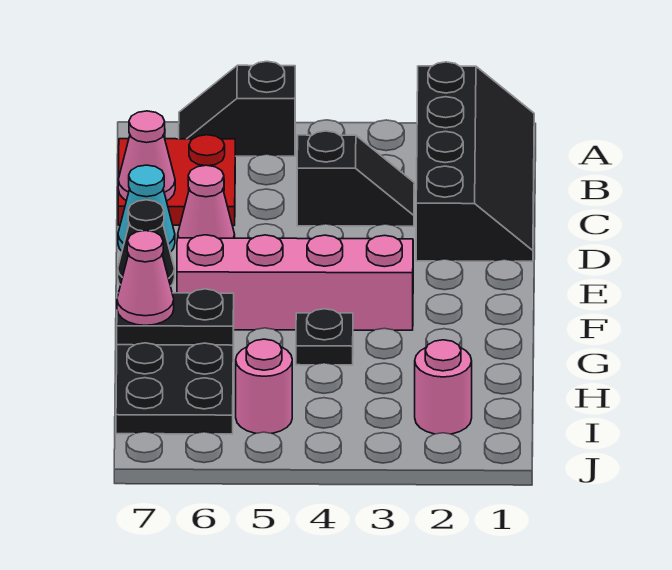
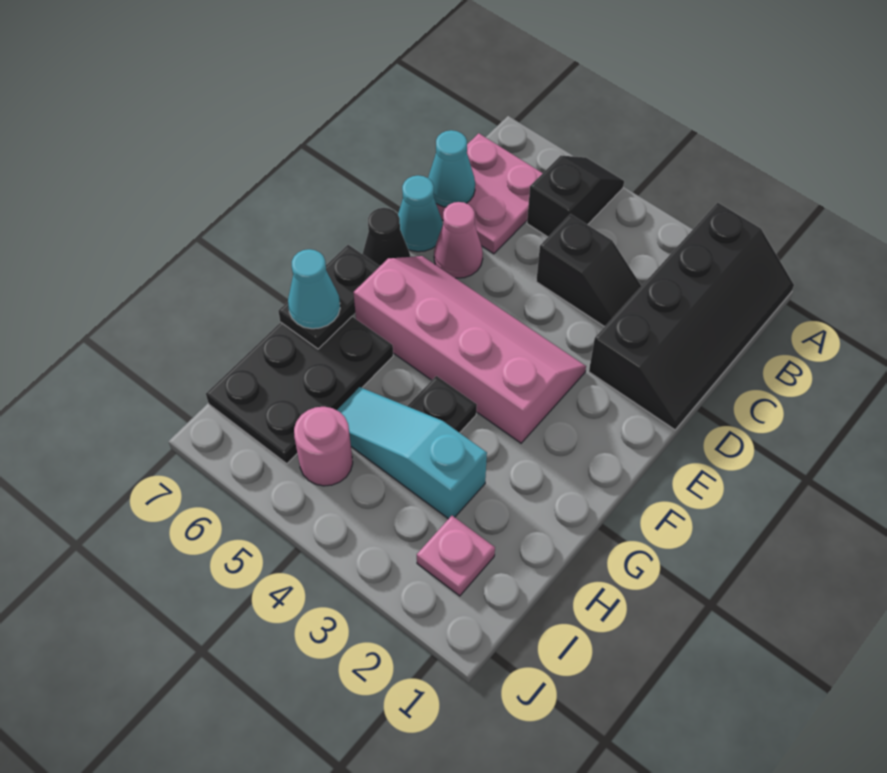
black 1x2 slope [179,61,295,156] -> black 1x2 slope turned to [527,156,624,237]
red 2x2 plate [118,135,235,226] -> pink 2x2 plate [437,133,543,254]
pink 1x1 cone [118,111,175,201] -> cyan 1x1 cone [428,130,475,207]
black 1x2 plate [117,289,234,345] -> black 1x2 plate turned to [278,245,380,349]
pink 1x1 cone [117,231,174,325] -> cyan 1x1 cone [288,249,340,329]
none -> cyan 1x3 slope [337,387,487,519]
pink 1x1 round brick [415,340,472,434] -> pink 1x1 plate [417,516,495,596]

